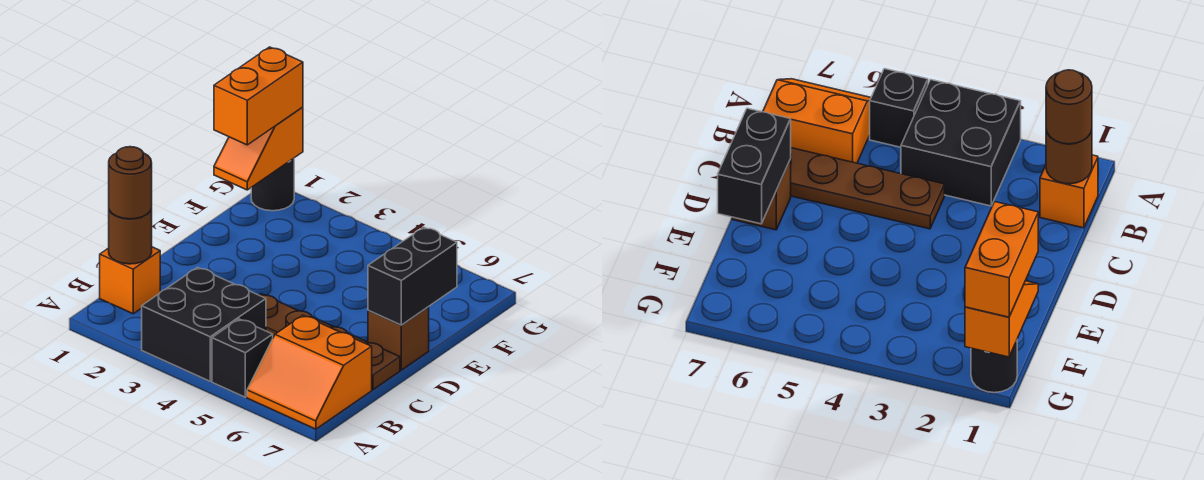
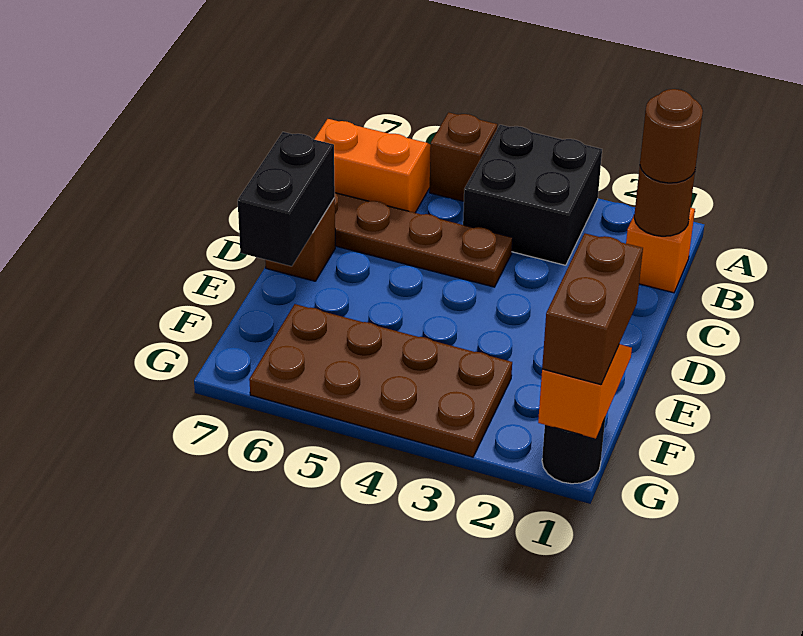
black 1x1 brick [212,319,273,397] -> brown 1x1 brick [429,112,497,201]
orange 1x2 brick [214,47,303,145] -> brown 1x2 brick [542,233,643,385]
none -> brown 2x4 plate [249,304,512,457]

